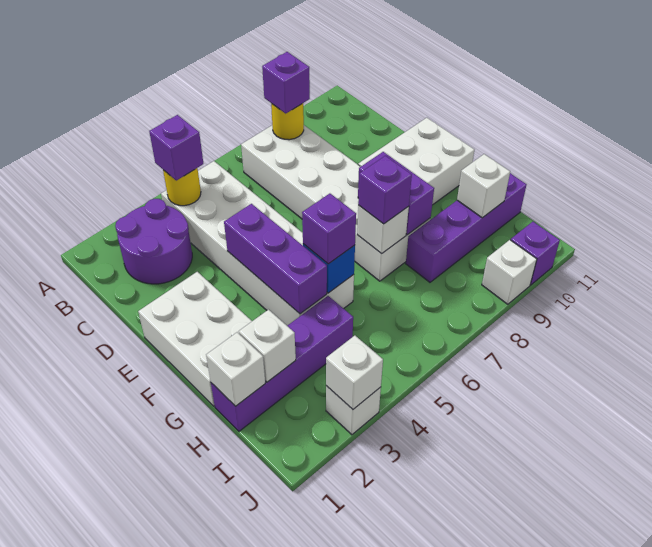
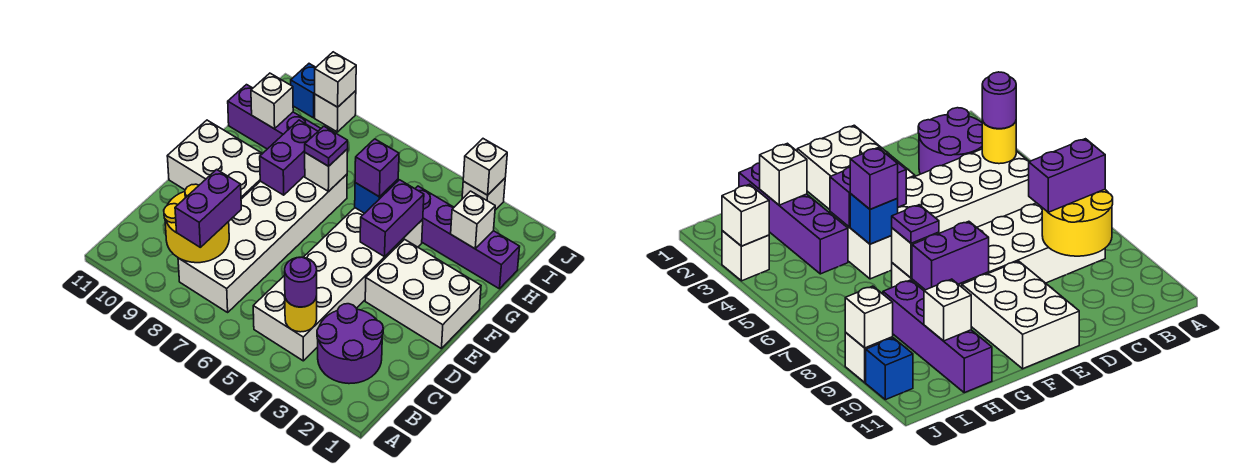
purple 1x1 brick [149,115,203,181] -> purple 1x1 round brick [285,257,317,307]
yellow 1x1 round brick [271,103,304,140] -> yellow 2x2 round brick [164,184,229,263]
purple 1x1 brick [262,52,310,113] -> purple 1x2 brick [175,170,241,247]
white 2x3 brick [138,272,252,406] -> white 2x3 brick turned to [365,239,481,348]
purple 1x3 brick [224,204,327,314] -> purple 1x2 brick [360,180,424,257]
purple 1x1 brick [358,156,412,224] -> purple 1x1 plate [305,126,348,166]
white 1x1 brick [206,332,265,406] -> white 1x1 brick moved to [315,52,356,107]
purple 1x1 brick [511,222,560,285] -> blue 1x1 brick [291,64,316,118]

